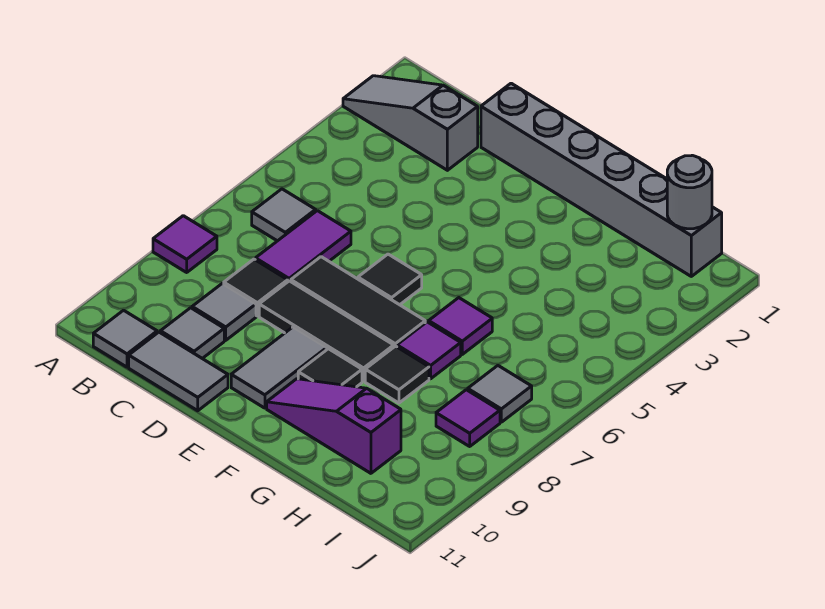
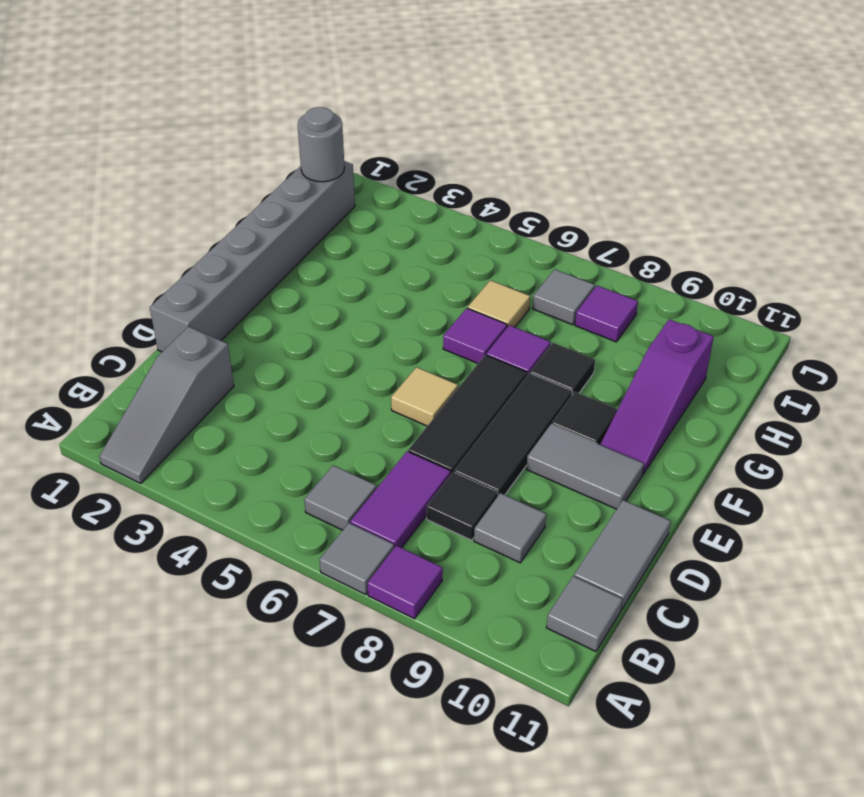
purple 1x2 tile [255,211,351,282] -> purple 1x2 tile turned to [350,451,451,548]
grey 1x1 tile [160,308,224,359] -> grey 1x1 tile moved to [319,523,394,595]
black 1x1 tile [358,254,422,305] -> tan 1x1 tile [391,367,458,426]
none -> tan 1x1 tile [468,280,530,327]

